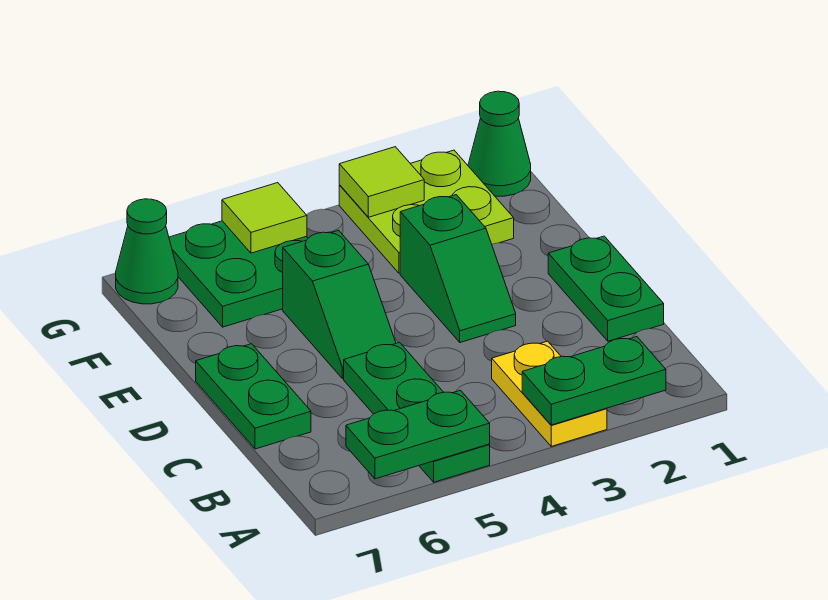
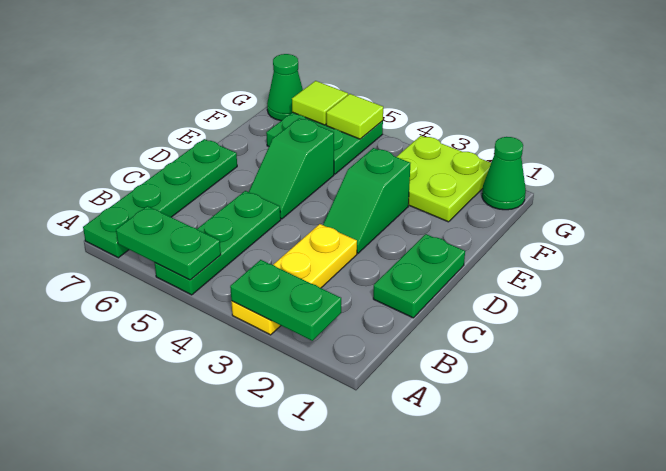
yellow 1x2 plate [492,341,607,446] -> yellow 1x3 plate [231,224,357,335]
green 1x2 plate [196,344,311,449] -> green 1x4 plate [83,139,237,258]
lime 1x1 tile [339,147,424,217] -> lime 1x1 tile moved to [292,81,348,125]

